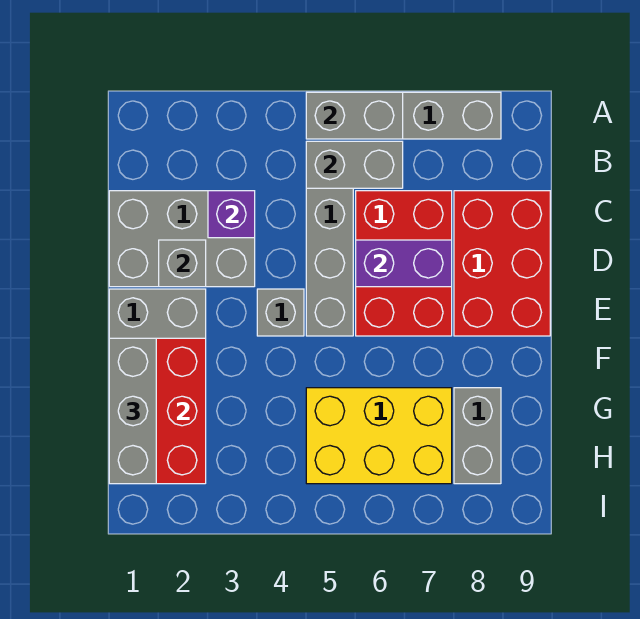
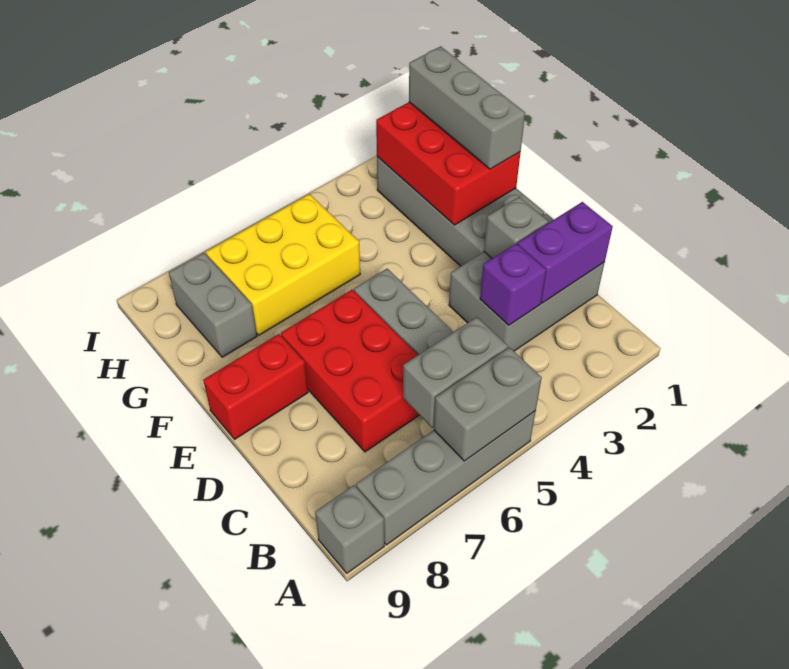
red 2x3 brick [454,191,550,336] -> red 1x2 brick [203,334,308,439]
purple 1x2 brick [356,240,452,287] -> purple 1x2 brick moved to [518,202,613,303]
grey 1x1 brick [257,289,304,336] -> grey 1x1 brick moved to [315,485,384,573]

